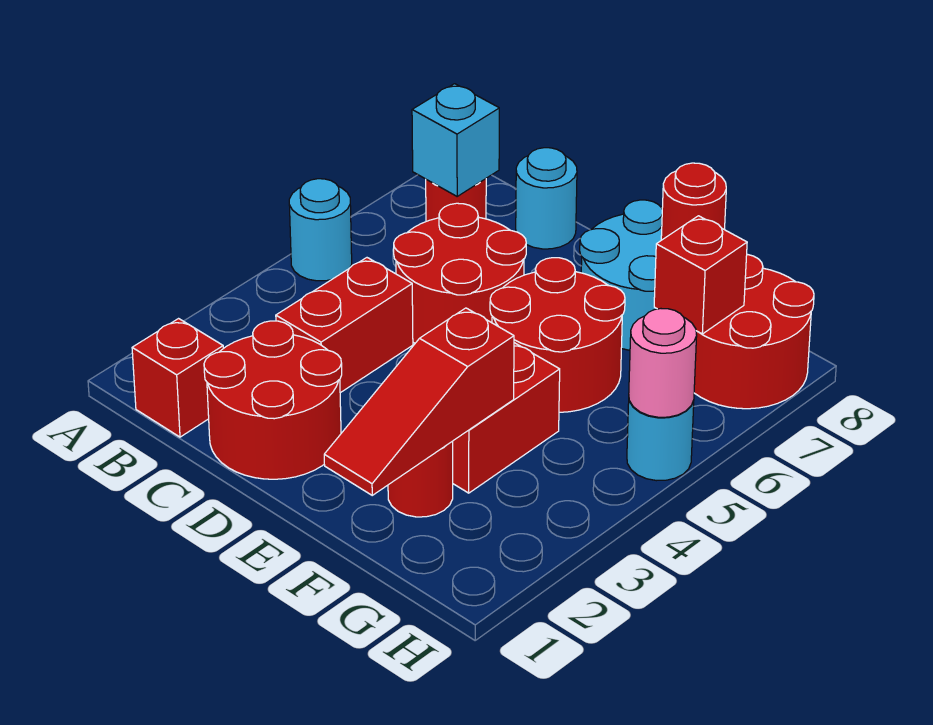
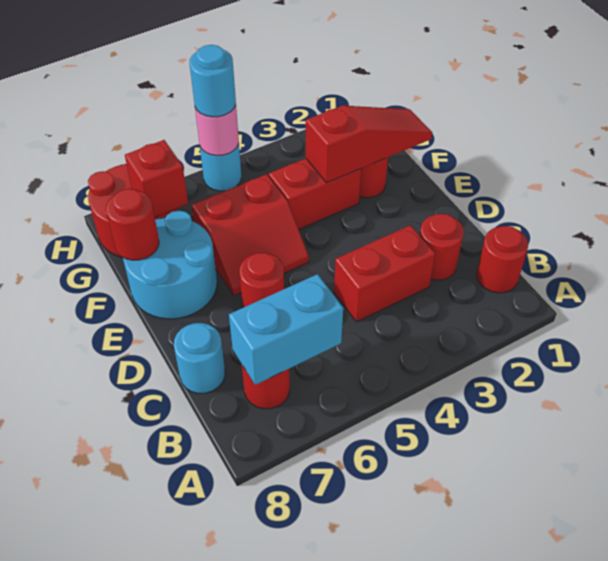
cyan 1x1 round brick [289,179,352,281] -> cyan 1x1 round brick moved to [190,45,236,117]
red 1x1 brick [132,319,223,437] -> red 1x1 round brick [476,226,528,293]
cyan 1x1 brick [412,84,499,196] -> cyan 1x2 brick [229,274,343,385]
red 2x2 round brick [204,321,342,479] -> red 1x1 round brick [420,214,464,280]
red 2x2 round brick [394,203,526,343] -> red 1x1 round brick [239,253,284,308]
red 2x2 round brick [490,258,625,412] -> red 2x2 slope [191,174,309,296]

